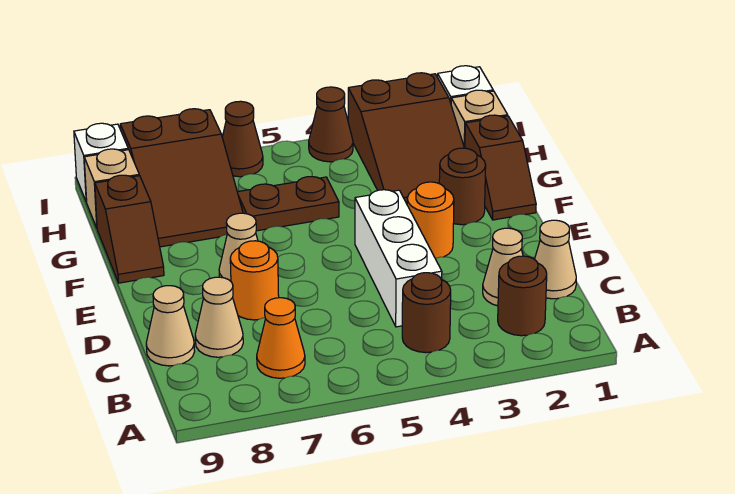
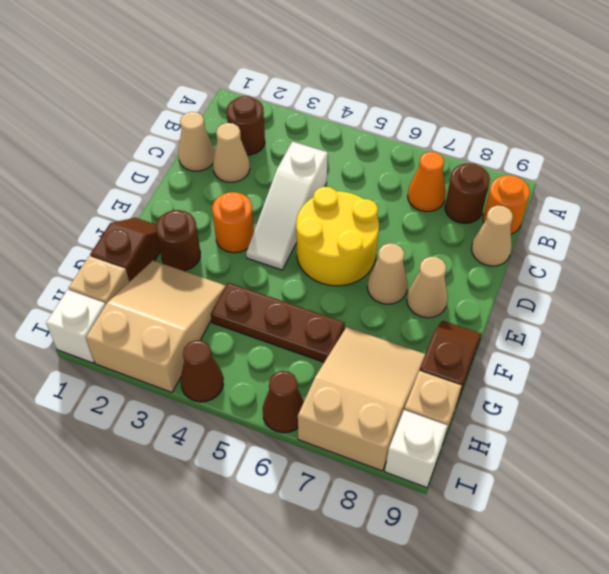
brown 1x1 round brick [402,273,451,353] -> brown 1x1 round brick moved to [445,163,490,223]
white 1x3 brick [355,190,442,327] -> white 1x3 slope [246,141,328,270]
tan 1x1 cone [195,277,243,357] -> tan 1x1 cone moved to [407,257,448,318]
none -> yellow 2x2 round brick [296,187,379,286]
orange 1x1 round brick [230,241,279,320] -> orange 1x1 round brick moved to [483,175,530,234]
brown 2x3 slope [348,73,464,204] -> tan 2x3 slope [86,261,226,392]
brown 1x2 plate [237,177,339,231] -> brown 1x3 plate [211,283,345,362]
brown 2x3 slope [120,109,243,247] -> tan 2x3 slope [298,327,425,471]

